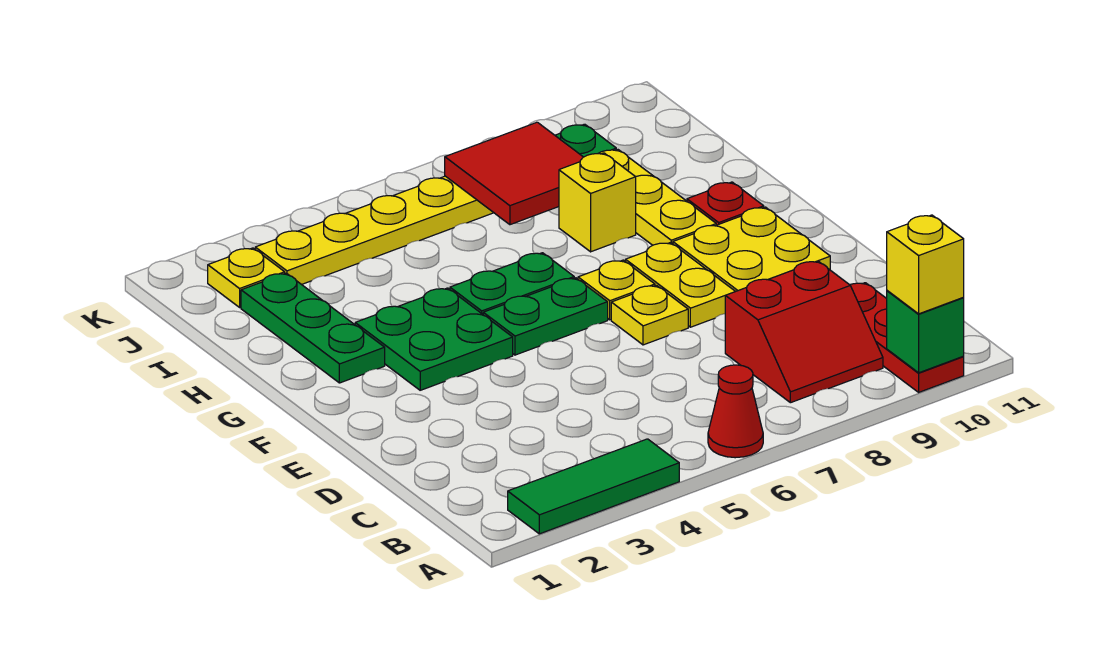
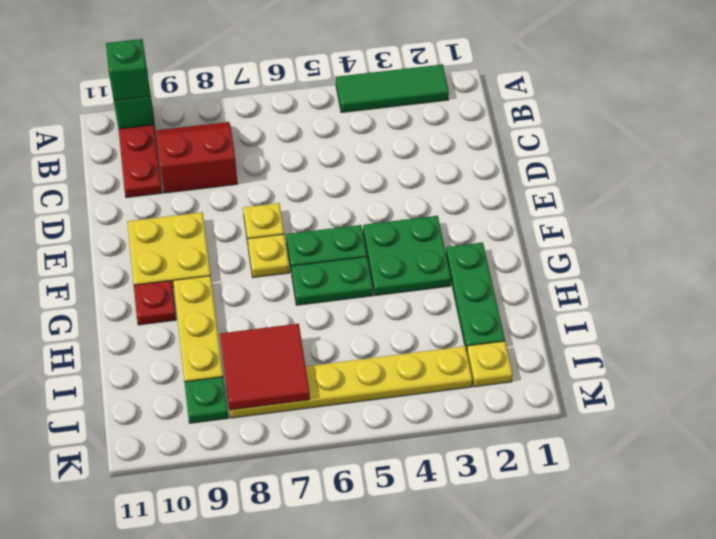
red 1x1 cone [708,365,763,458] -> none
yellow 1x1 brick [887,215,964,314] -> green 1x1 brick [106,39,150,100]
yellow 1x2 plate [625,243,736,327] -> none
yellow 1x1 brick [559,153,636,252] -> none

